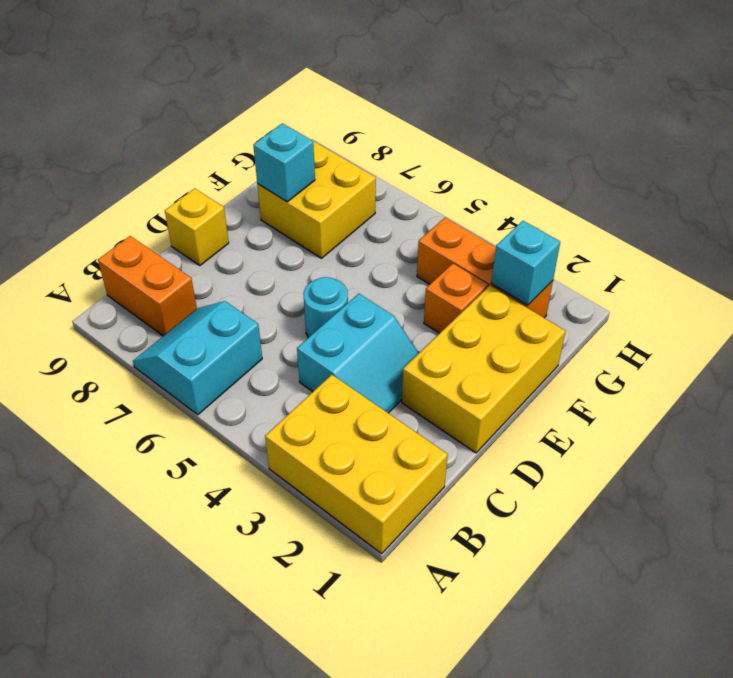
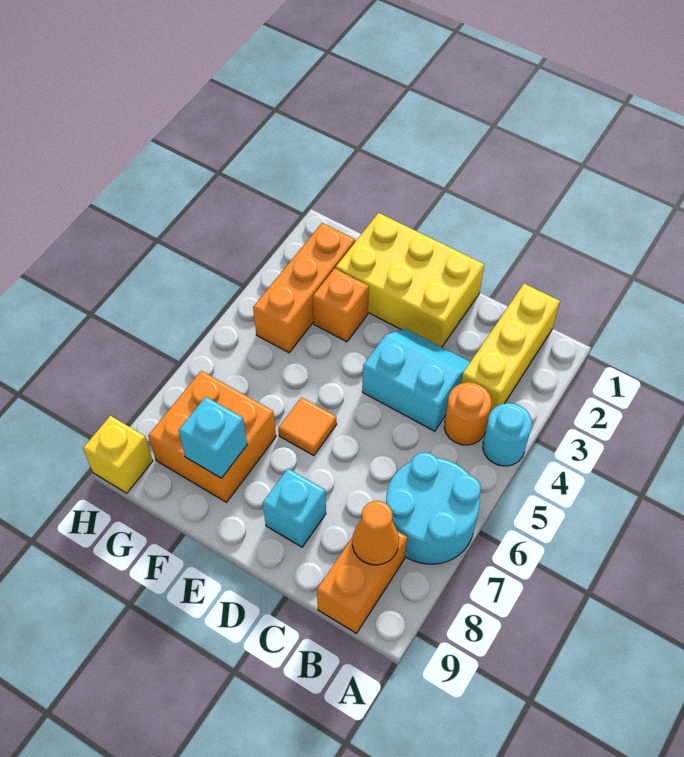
yellow 2x3 brick [265,375,448,554] -> yellow 1x3 brick [461,284,560,415]
cyan 2x2 slope [133,301,262,415] -> cyan 2x2 round brick [386,452,481,564]
none -> orange 1x1 round brick [444,382,491,445]
none -> orange 1x1 cone [352,501,399,565]
cyan 1x1 round brick [303,277,348,338] -> cyan 1x1 round brick moved to [483,403,532,466]
yellow 1x1 brick [165,188,229,266] -> yellow 1x1 brick moved to [83,416,153,493]
none -> orange 1x1 tile [278,397,337,456]
yellow 2x2 brick [257,141,376,258] -> orange 2x2 brick [148,371,276,502]
cyan 1x1 brick [491,221,560,305] -> cyan 1x1 brick moved to [263,469,326,547]

